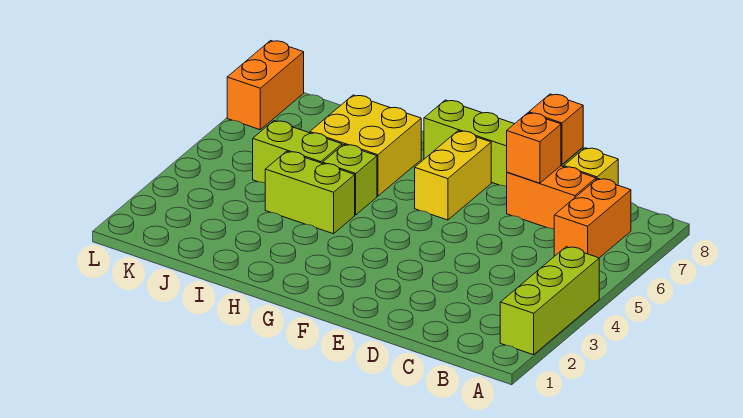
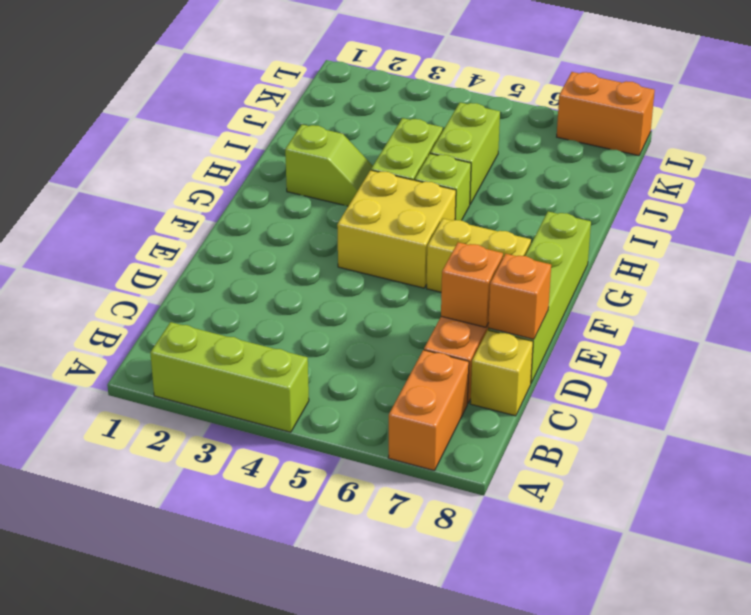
orange 1x2 brick [554,179,631,258] -> orange 1x2 brick turned to [388,350,469,471]
none -> lime 1x2 slope [285,125,373,206]
yellow 2x2 brick [310,95,421,196] -> yellow 2x2 brick moved to [337,170,456,288]

